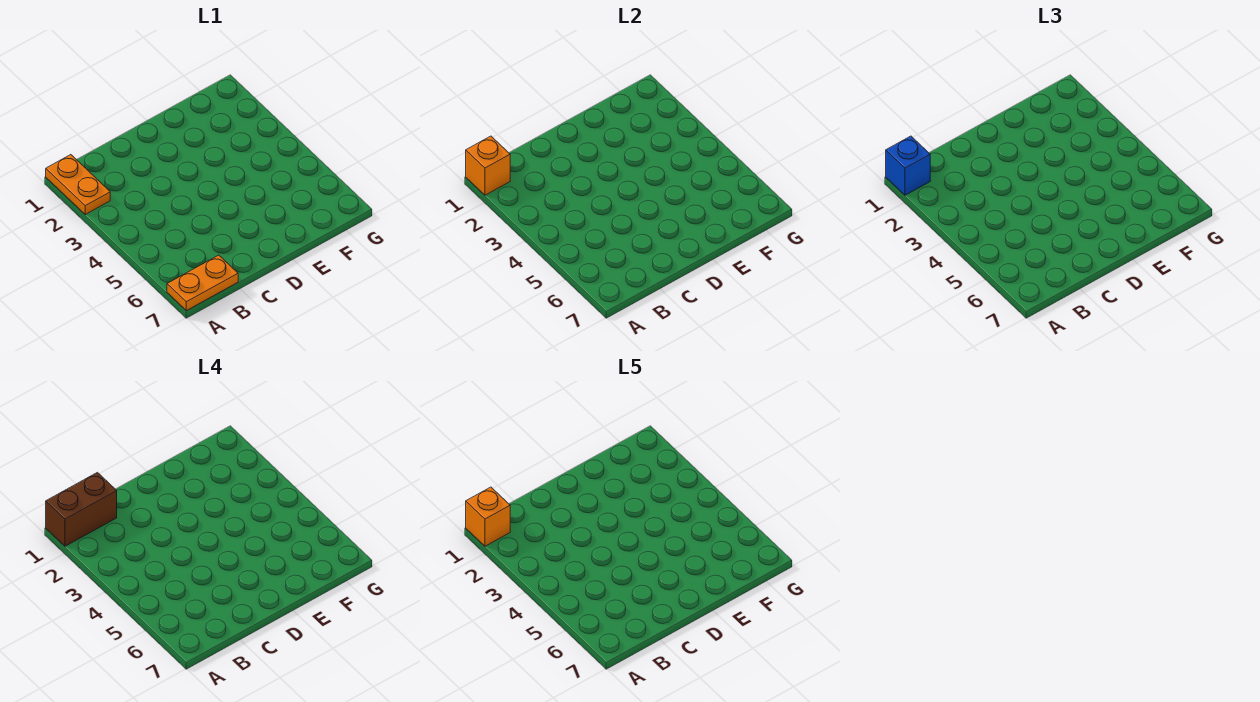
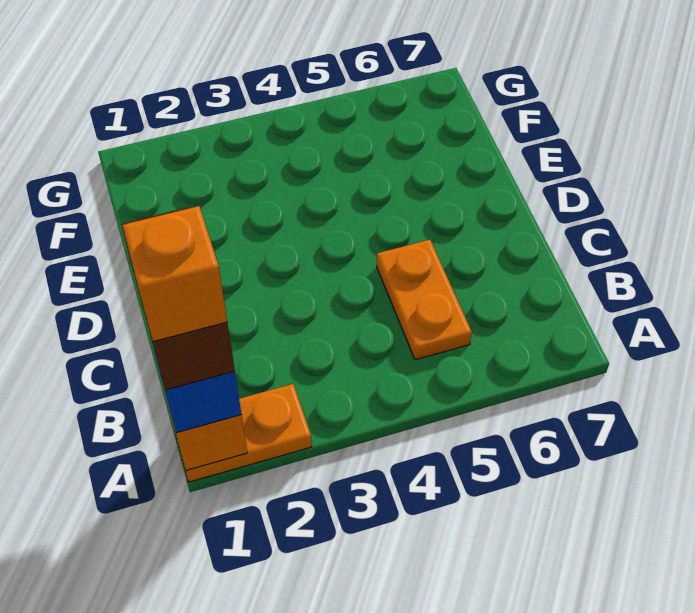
orange 1x2 plate [167,255,238,311] -> orange 1x2 plate moved to [377,240,472,360]

